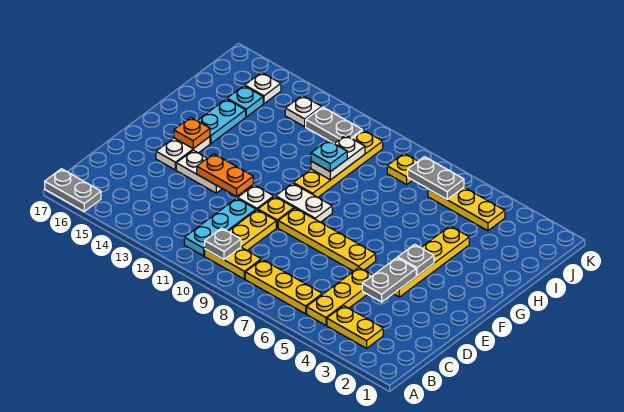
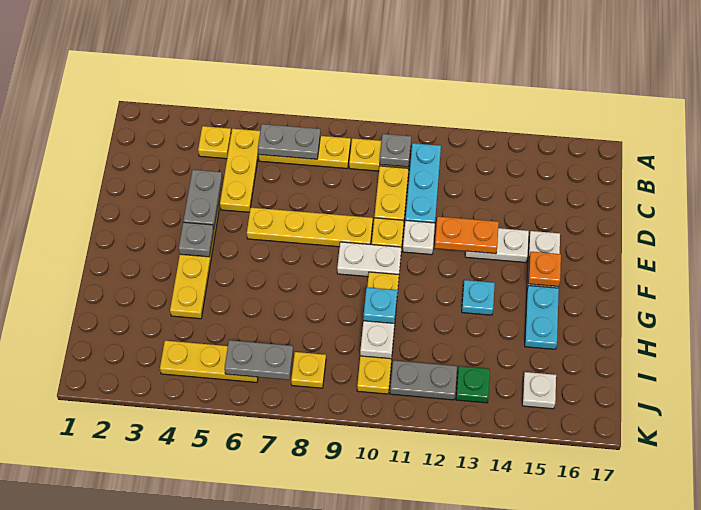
grey 1x2 plate [45,169,101,211] -> grey 1x2 plate moved to [258,124,320,159]
yellow 1x2 plate [327,306,383,348] -> yellow 1x1 plate [198,126,231,159]
cyan 1x1 plate [227,86,263,117] -> cyan 1x1 plate moved to [462,280,495,315]
white 1x1 plate [285,95,322,127] -> green 1x1 plate [456,366,490,403]

